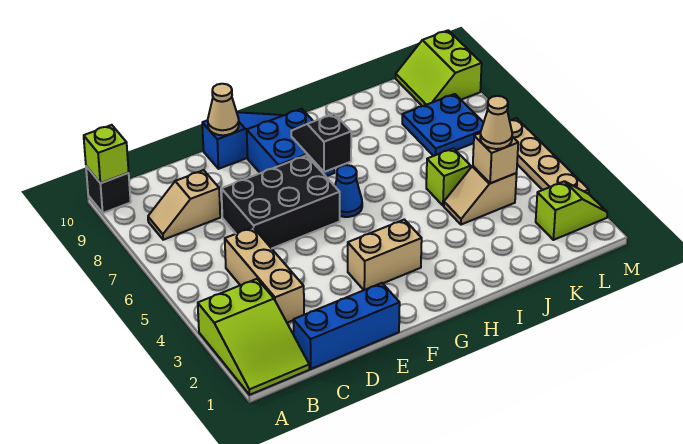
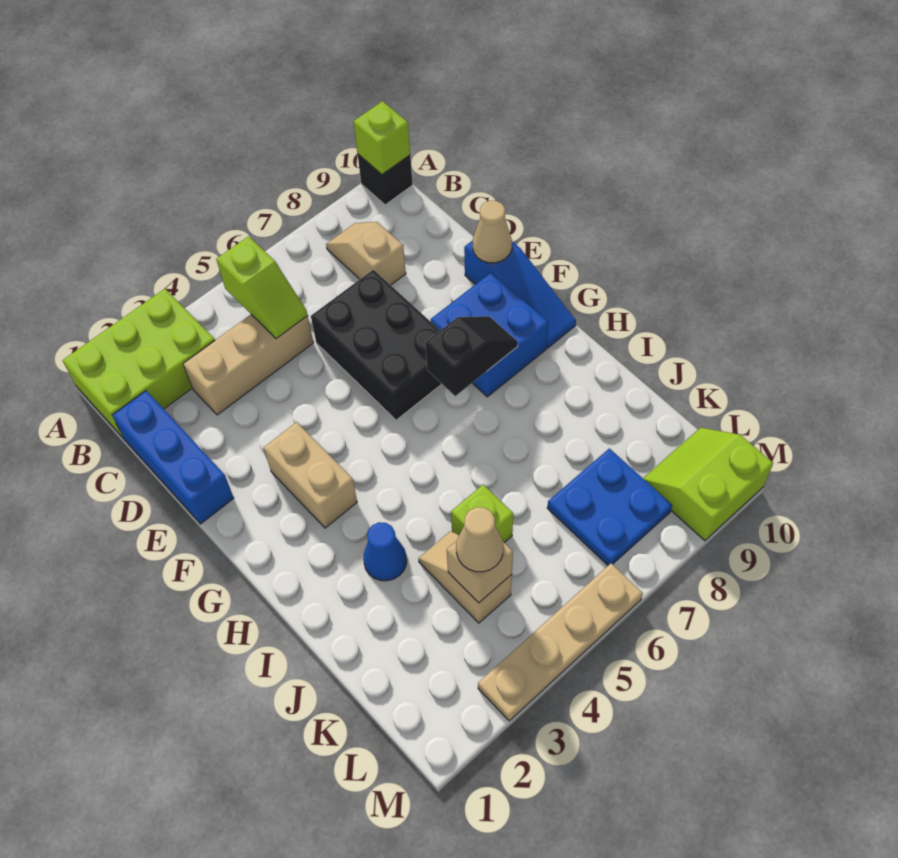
lime 2x3 slope [198,279,309,395] -> lime 2x3 brick [62,289,215,438]
blue 1x1 cone [335,165,362,217] -> blue 1x1 cone moved to [363,522,407,581]
lime 1x2 slope [536,181,607,240] -> lime 1x2 slope moved to [216,236,308,339]

